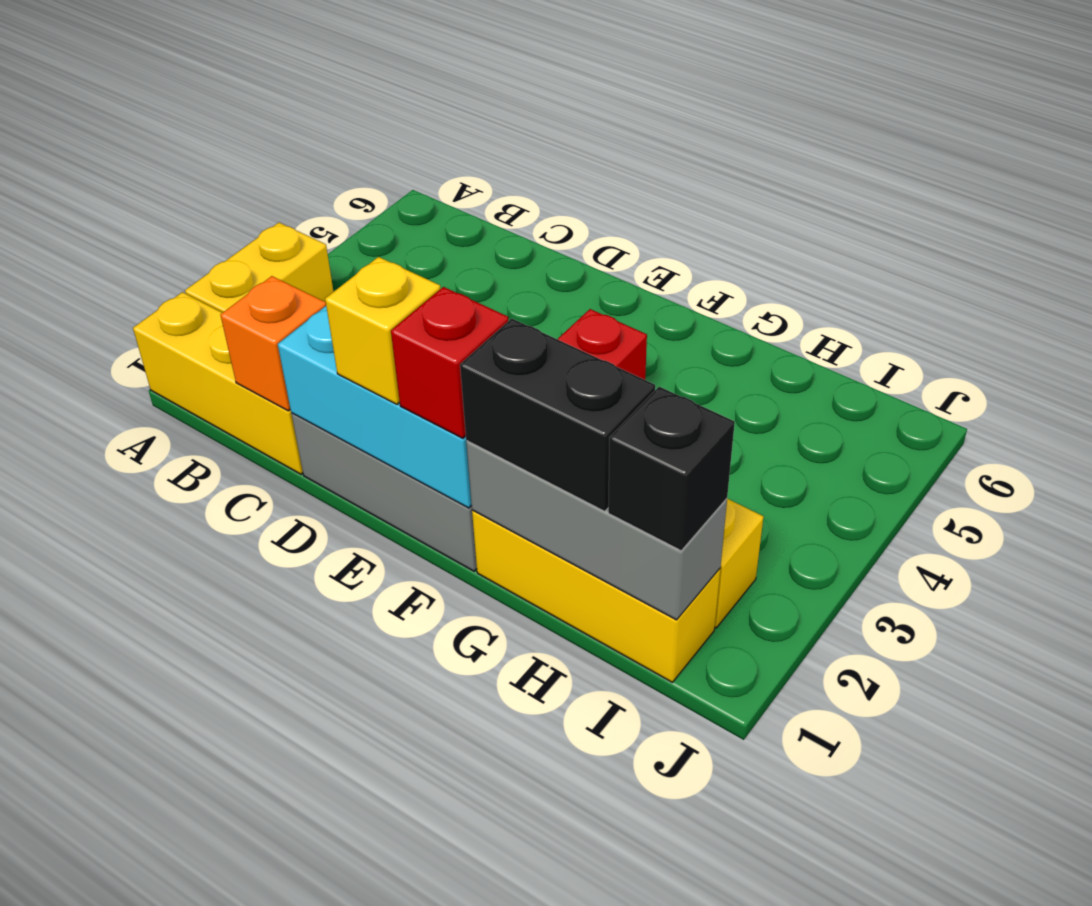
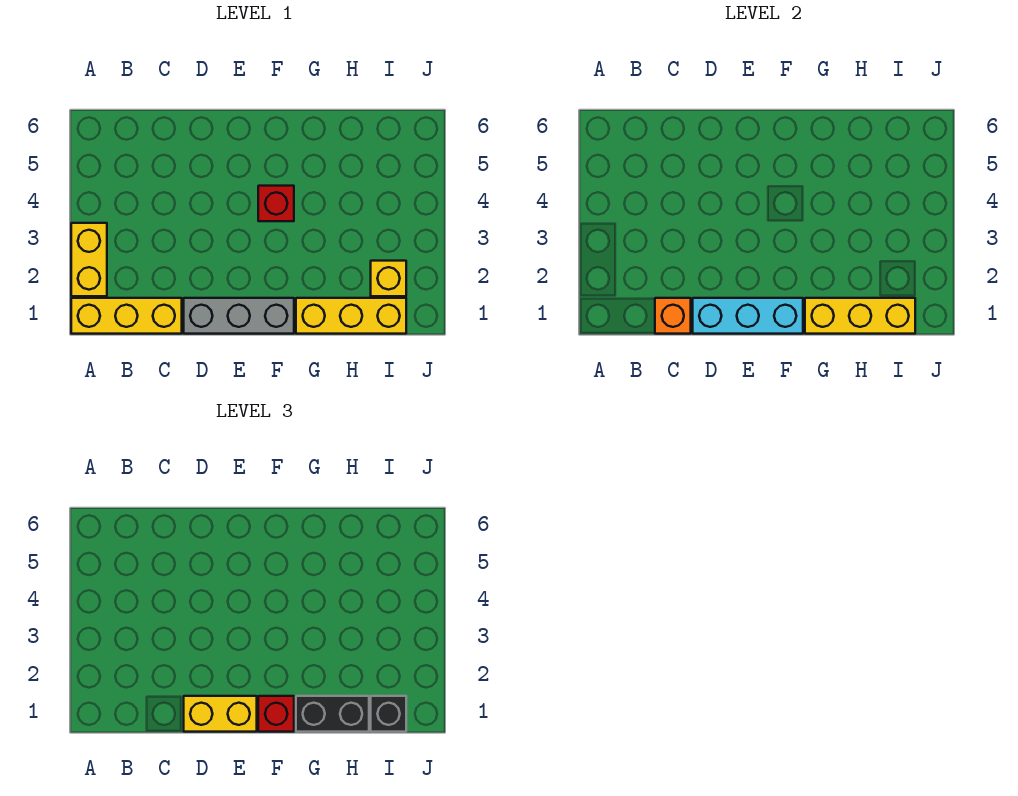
yellow 1x1 brick [325,257,441,405] -> yellow 1x2 brick [184,696,257,732]
grey 1x3 brick [466,441,727,620] -> yellow 1x3 brick [805,298,915,334]

